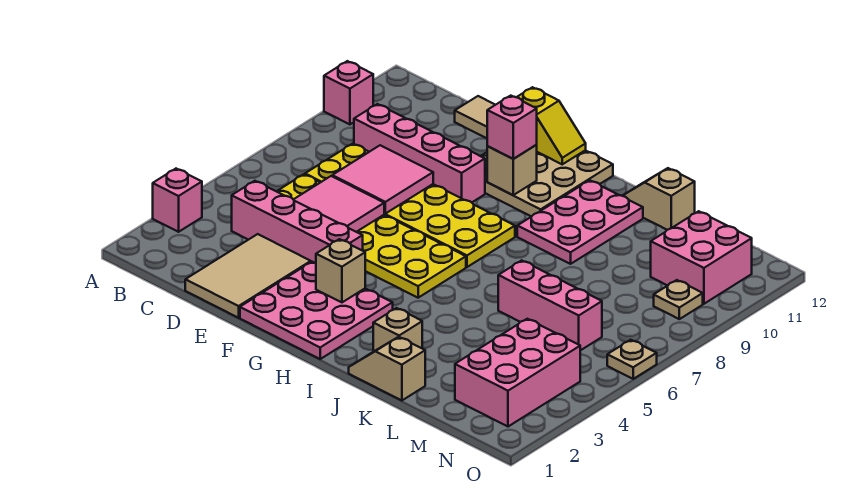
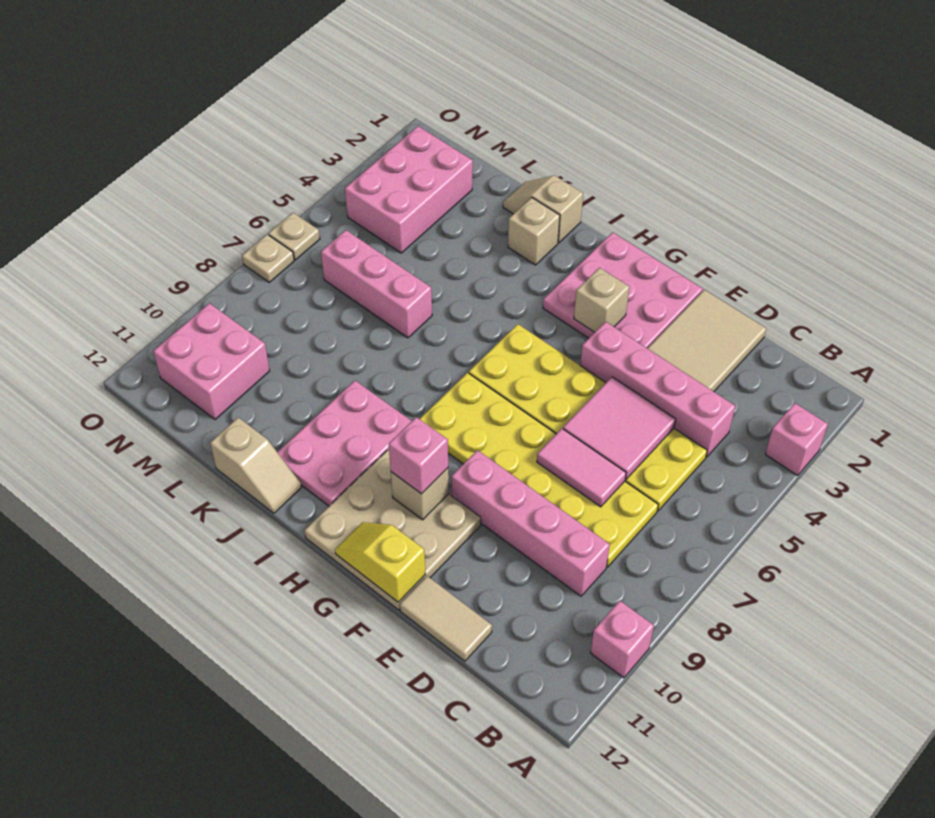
pink 2x2 tile [332,145,433,214] -> pink 1x2 tile [537,429,626,507]
tan 1x2 slope [349,337,425,400] -> tan 1x2 slope turned to [503,175,583,243]
tan 1x1 plate [654,280,703,319] -> tan 1x1 plate moved to [242,234,294,282]

